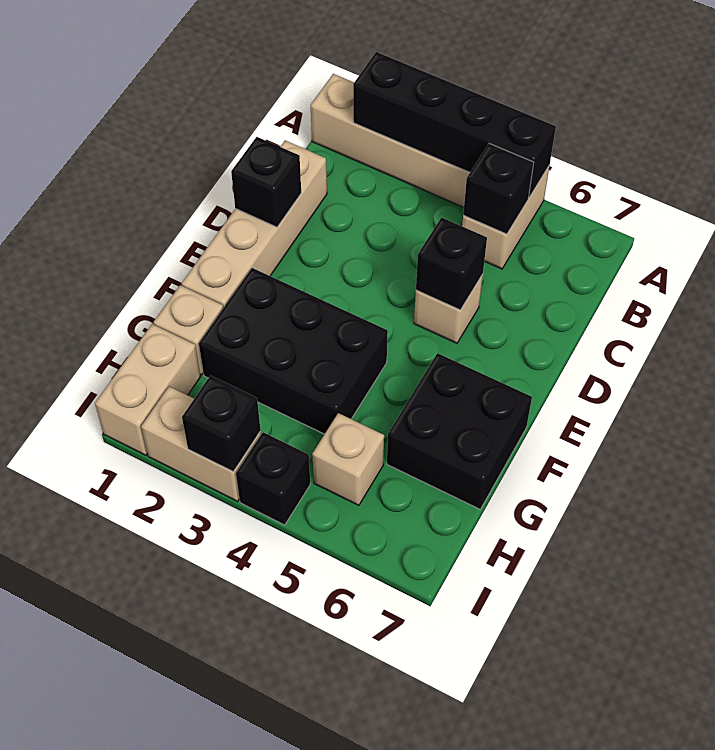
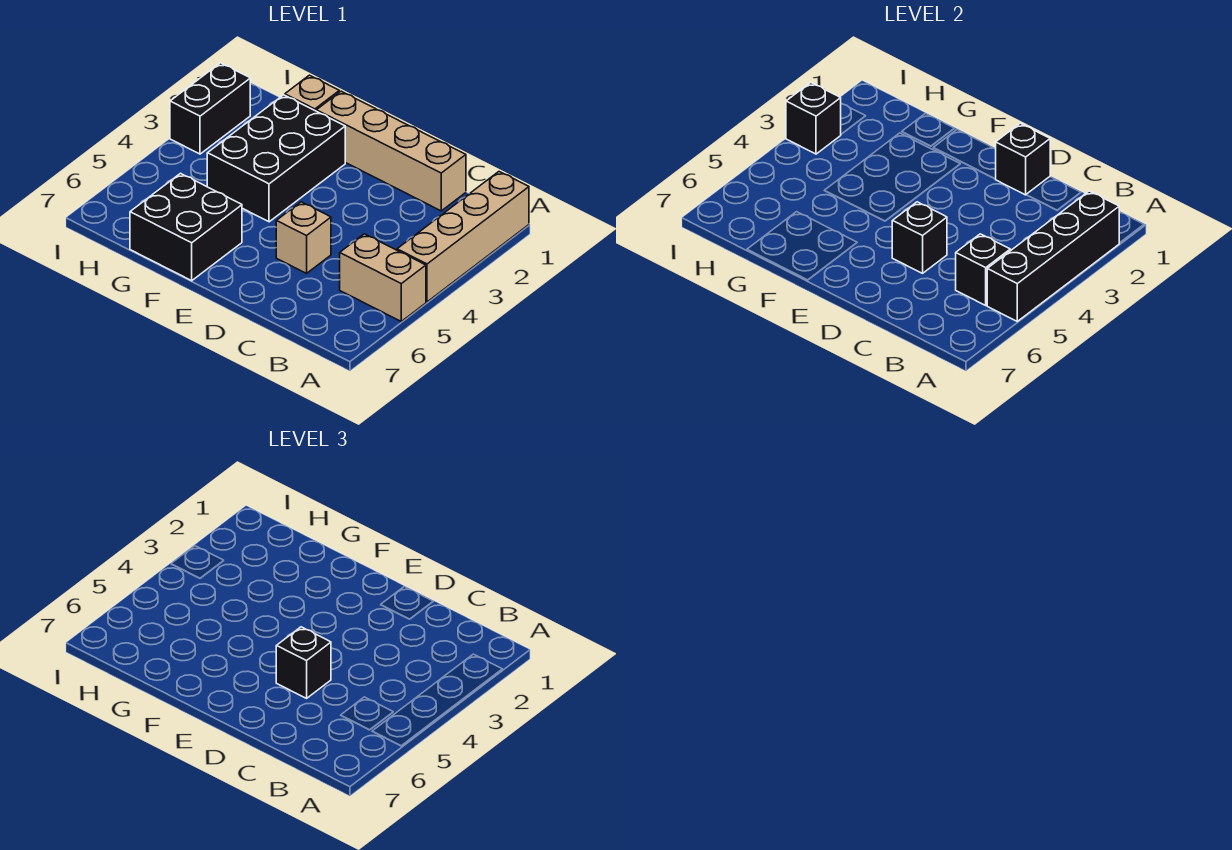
tan 1x2 brick [95,324,200,455] -> none
tan 1x1 brick [312,413,384,505] -> none
tan 1x2 brick [141,386,261,501] -> black 1x2 brick [170,63,250,154]
black 1x1 brick [236,432,310,525] -> black 1x1 brick moved to [276,627,331,698]

